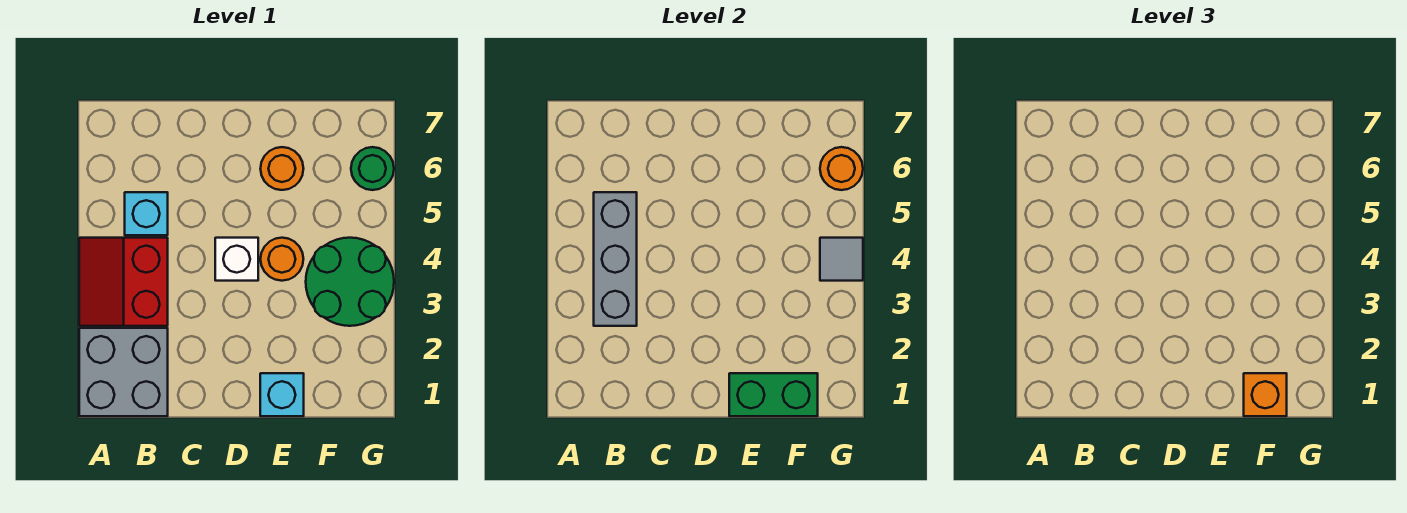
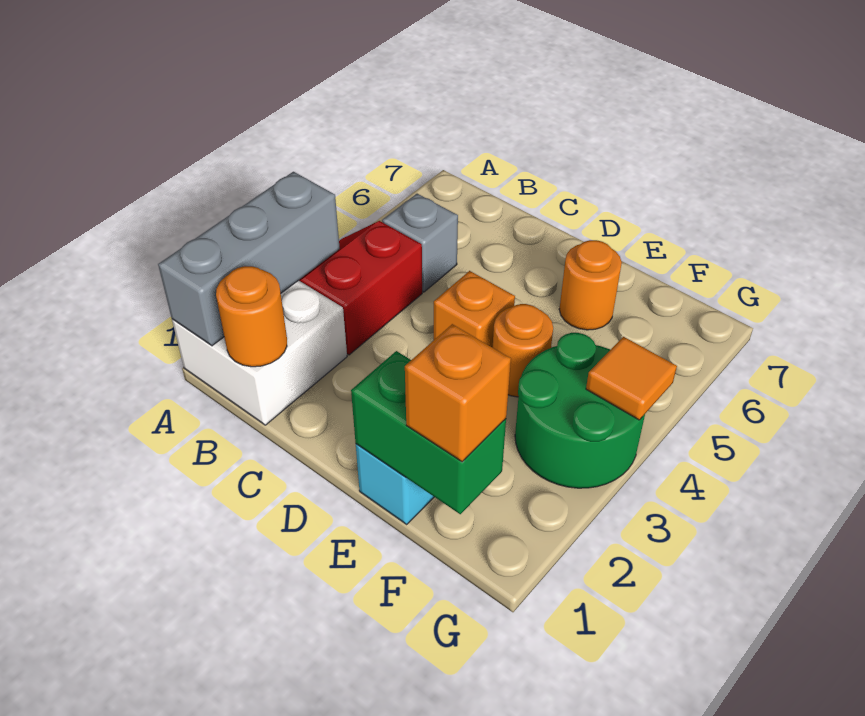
grey 2x2 brick [79,328,168,416] -> white 2x2 brick [172,280,347,425]
grey 1x3 brick [594,192,637,326] -> grey 1x3 brick moved to [158,172,340,346]
cyan 1x1 brick [125,192,168,235] -> grey 1x1 brick [382,194,458,292]
white 1x1 brick [215,238,258,281] -> orange 1x1 brick [434,271,515,348]
grey 1x1 tile [820,238,863,281] -> orange 1x1 tile [586,337,677,420]
green 1x1 round brick [351,147,394,190] -> none
orange 1x1 round brick [820,147,863,190] -> orange 1x1 round brick moved to [216,266,287,367]

